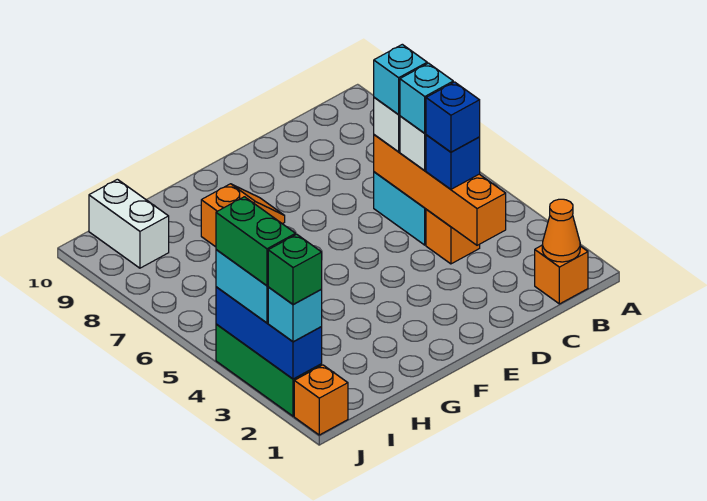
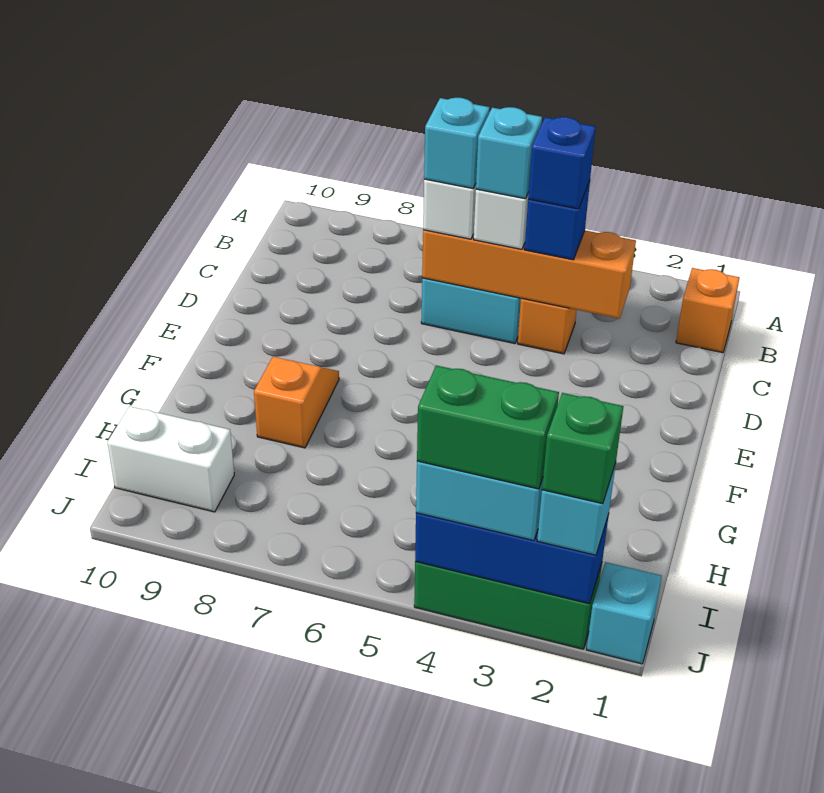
orange 1x1 cone [542,199,580,262] -> none
orange 1x1 brick [294,365,348,435] -> cyan 1x1 brick [586,562,662,664]

